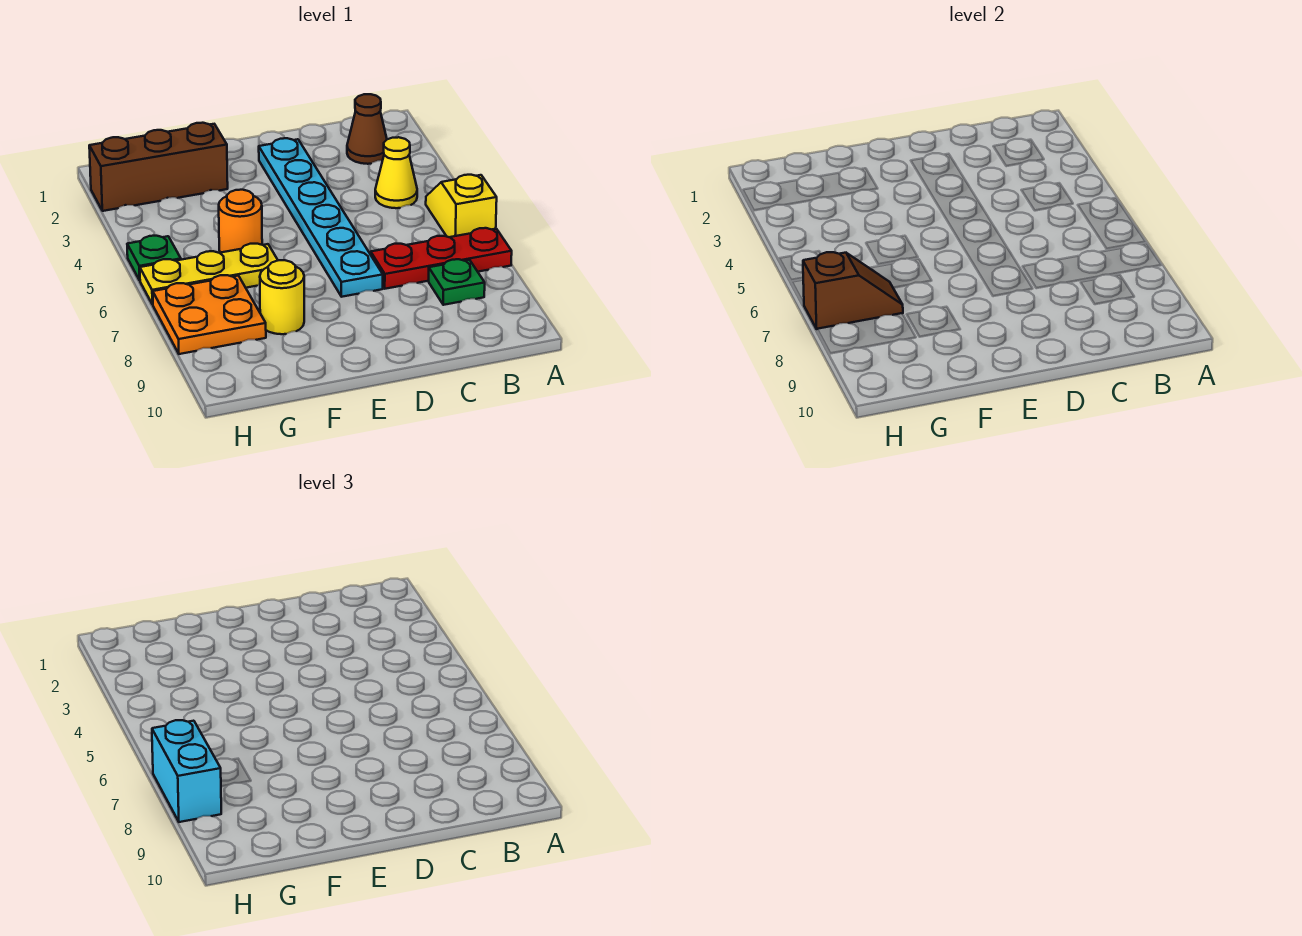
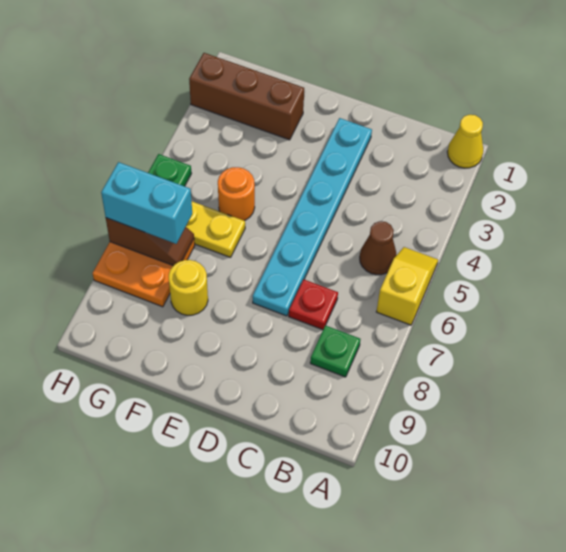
red 1x3 plate [371,228,512,289] -> red 1x1 plate [289,279,338,330]
brown 1x1 cone [347,94,387,164] -> brown 1x1 cone moved to [360,221,396,275]
yellow 1x1 cone [375,137,417,208] -> yellow 1x1 cone moved to [447,115,483,168]
cyan 1x2 brick [152,720,221,822] -> cyan 1x2 brick turned to [101,162,192,244]

